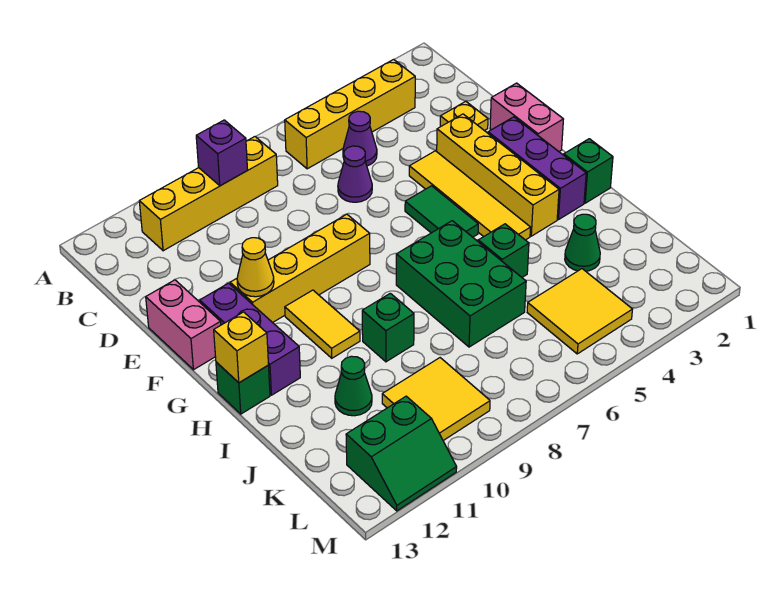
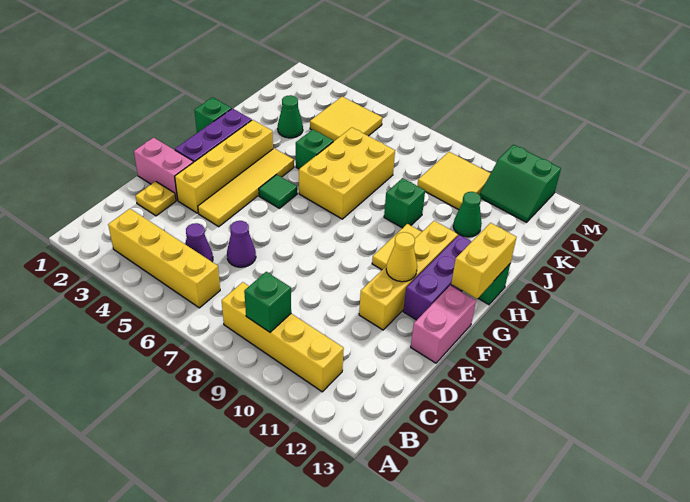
purple 1x1 brick [196,120,248,186] -> green 1x1 brick [244,272,291,332]
pink 1x2 brick [490,83,563,151] -> pink 1x2 brick turned to [134,138,193,200]
green 1x2 tile [405,186,478,237] -> green 1x1 tile [259,174,297,208]
yellow 1x4 brick [230,214,370,323] -> yellow 1x4 brick turned to [359,221,458,330]
green 2x3 brick [396,221,526,347] -> yellow 2x3 brick [299,127,395,219]
yellow 1x1 brick [214,312,268,383] -> yellow 1x2 brick [451,223,517,299]
green 2x2 slope [346,396,457,511] -> green 2x2 slope turned to [480,145,561,222]

